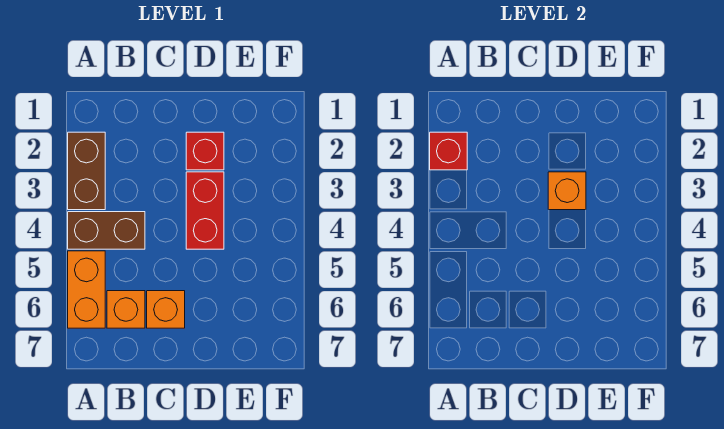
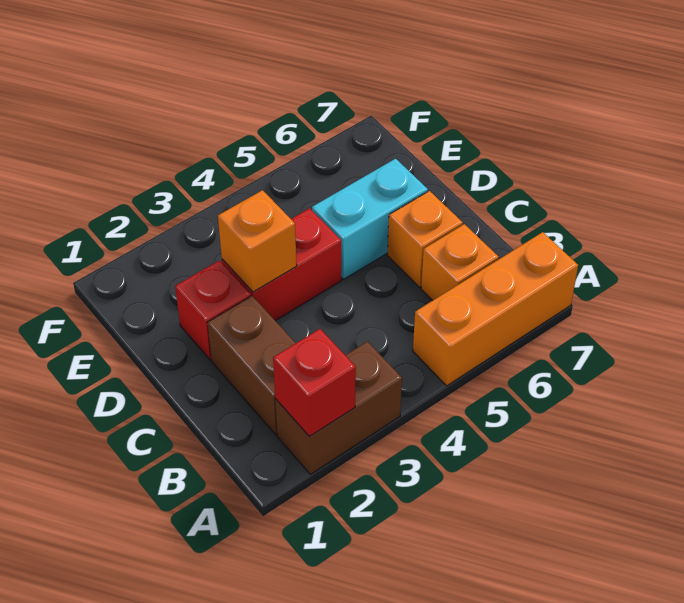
brown 1x2 brick [68,212,145,249] -> brown 1x2 brick moved to [207,296,296,435]
orange 1x2 brick [68,251,105,328] -> orange 1x3 brick [413,232,578,386]
none -> cyan 1x2 brick [312,159,428,279]

